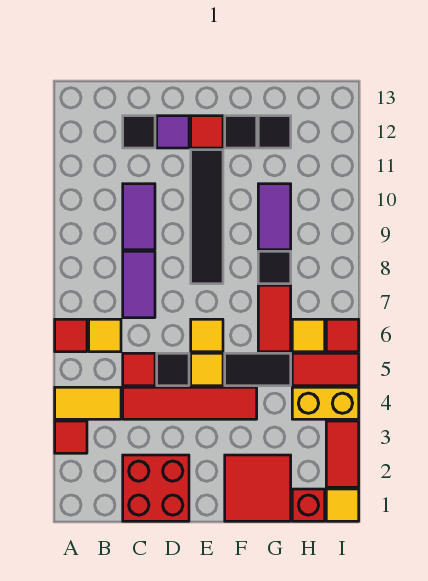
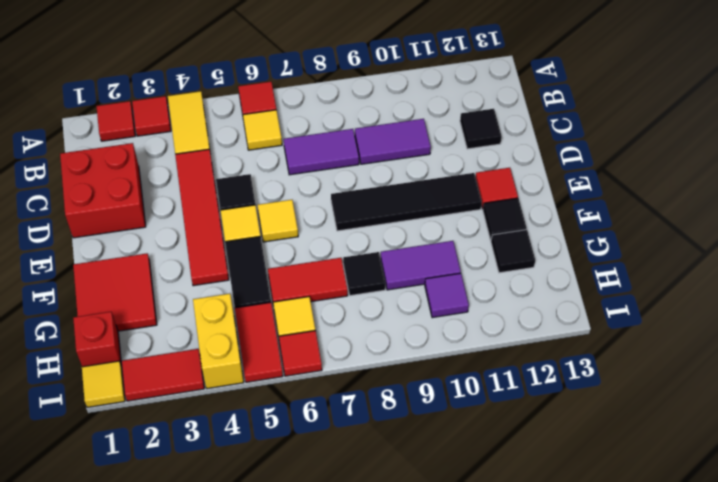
red 1x1 tile [123,353,155,386] -> red 1x1 tile moved to [96,101,135,141]
purple 1x1 tile [157,116,189,148] -> purple 1x1 tile moved to [425,273,469,318]

